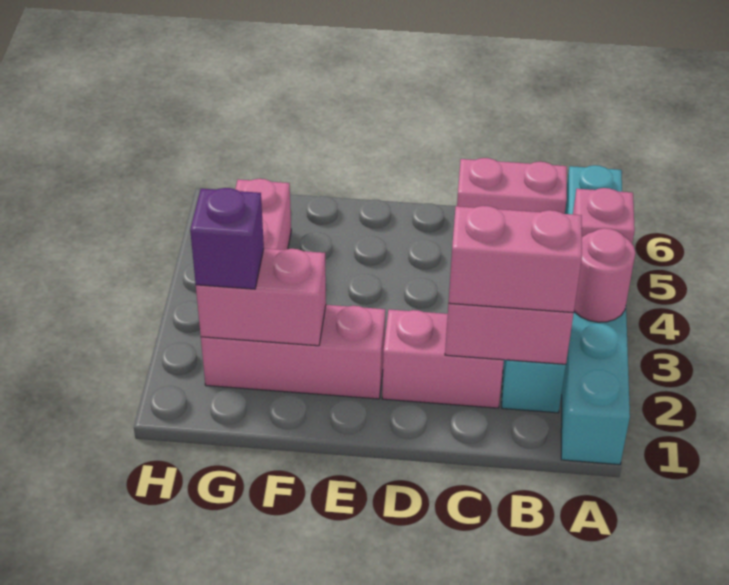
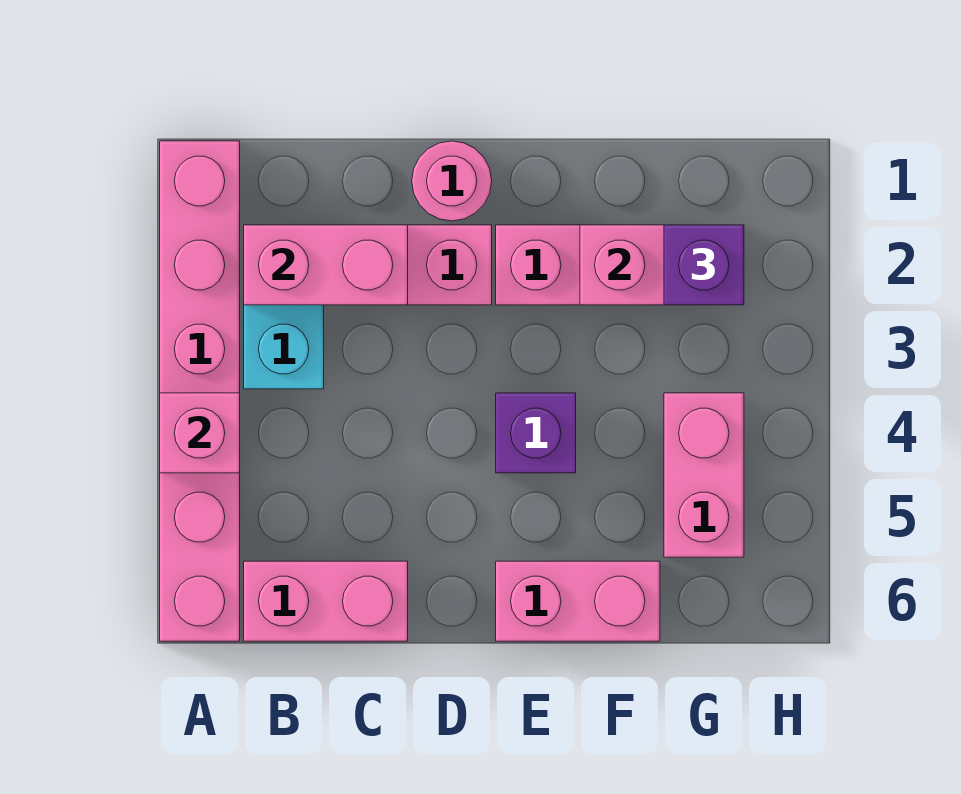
cyan 1x6 brick [561,165,630,465] -> pink 1x6 brick [160,141,240,641]
pink 1x1 round brick [574,228,636,322] -> pink 1x1 round brick moved to [412,141,492,221]
pink 1x2 brick [449,206,582,313] -> pink 1x2 brick moved to [496,561,660,641]
none -> purple 1x1 brick [496,393,576,473]

